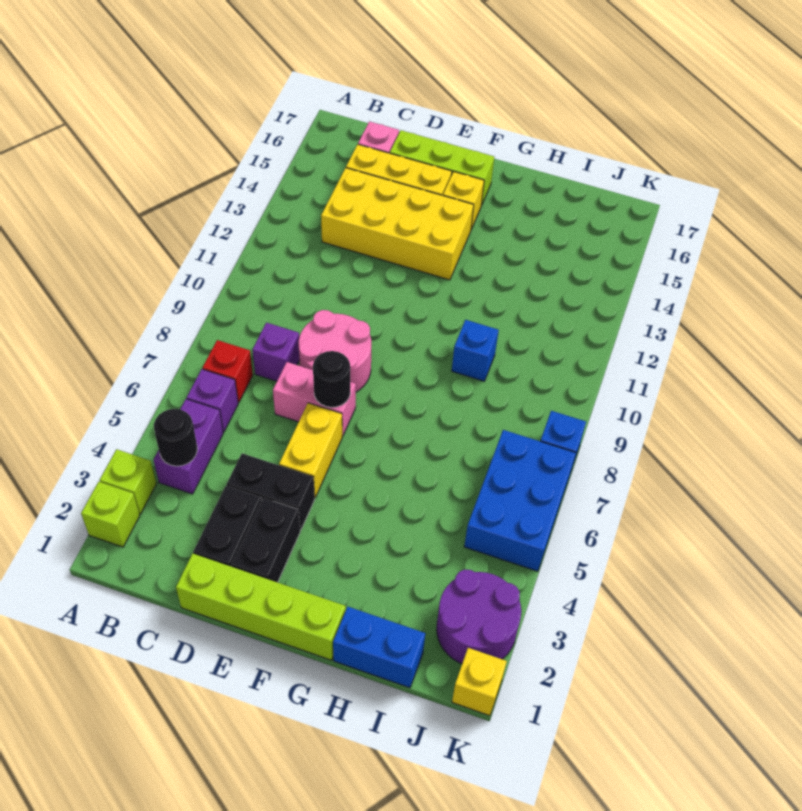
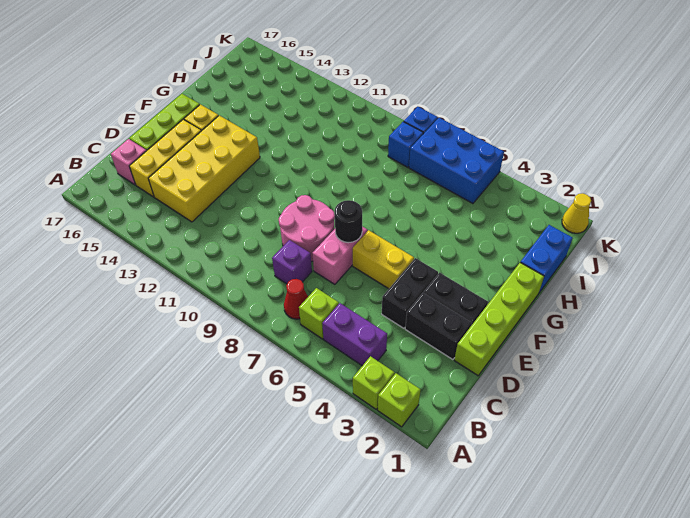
black 1x1 round brick [154,409,197,466] -> none
purple 1x1 brick [187,369,238,432] -> lime 1x1 brick [299,288,339,339]
red 1x1 brick [203,340,253,403] -> red 1x1 cone [284,279,308,319]
blue 1x1 brick [452,320,499,381] -> blue 1x1 brick moved to [388,122,423,167]
purple 2x2 round brick [437,569,521,664] -> none
yellow 1x1 brick [452,648,507,716] -> yellow 1x1 cone [562,193,591,233]

